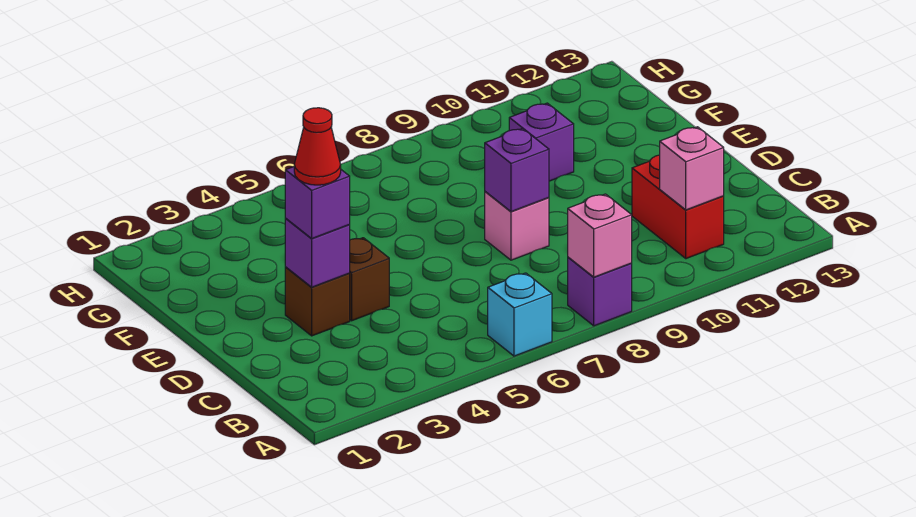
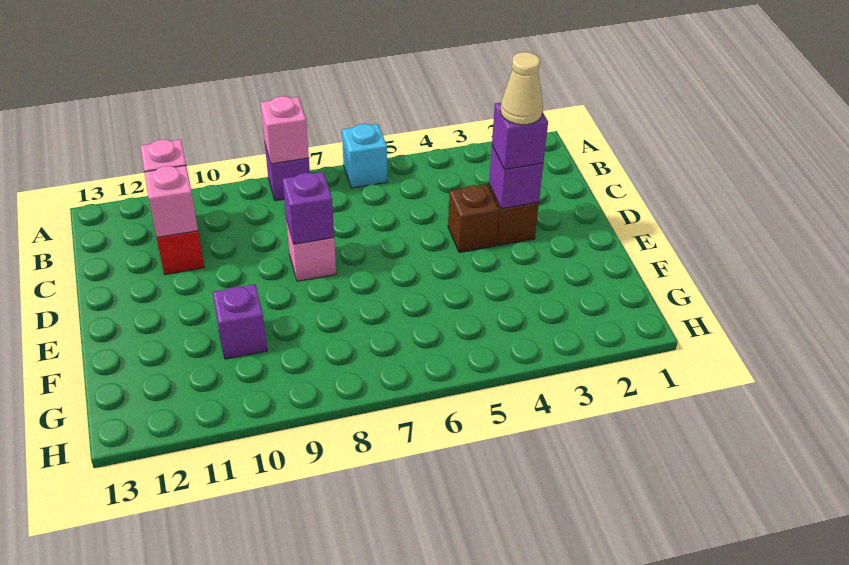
none -> pink 1x1 brick [145,166,198,237]
red 1x1 cone [294,108,341,185] -> tan 1x1 cone [500,52,543,125]

